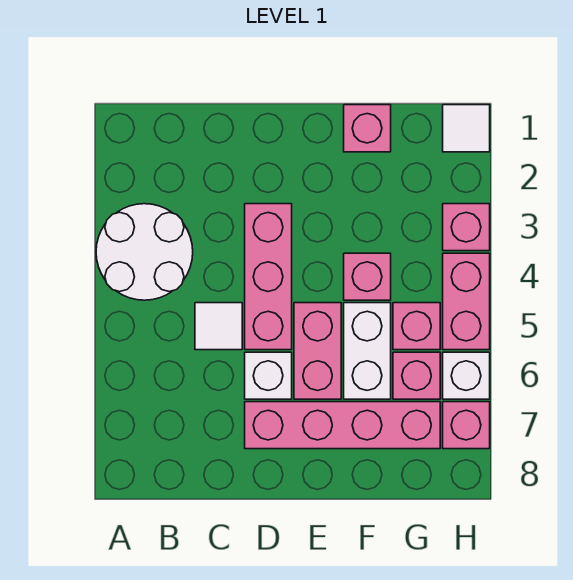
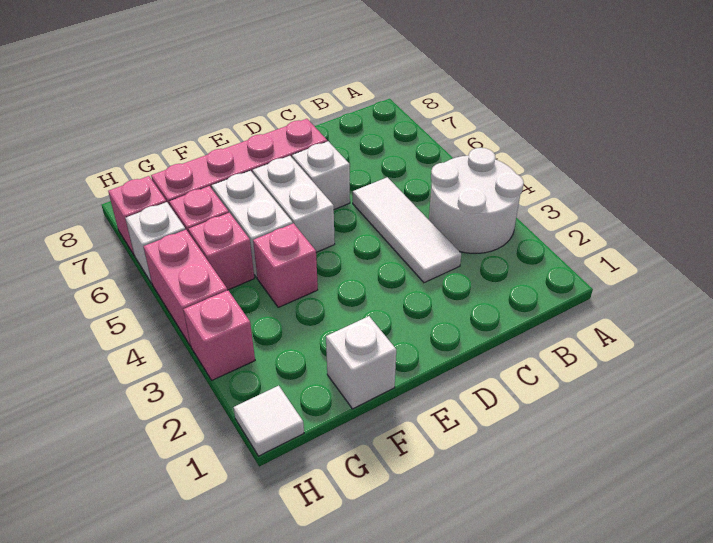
white 1x1 tile [195,303,242,350] -> white 1x3 tile [353,177,461,283]
pink 1x3 brick [245,204,292,350] -> none
pink 1x2 brick [294,303,341,399] -> white 1x2 brick [253,156,335,252]
pink 1x1 brick [344,105,391,152] -> white 1x1 brick [326,316,396,409]

